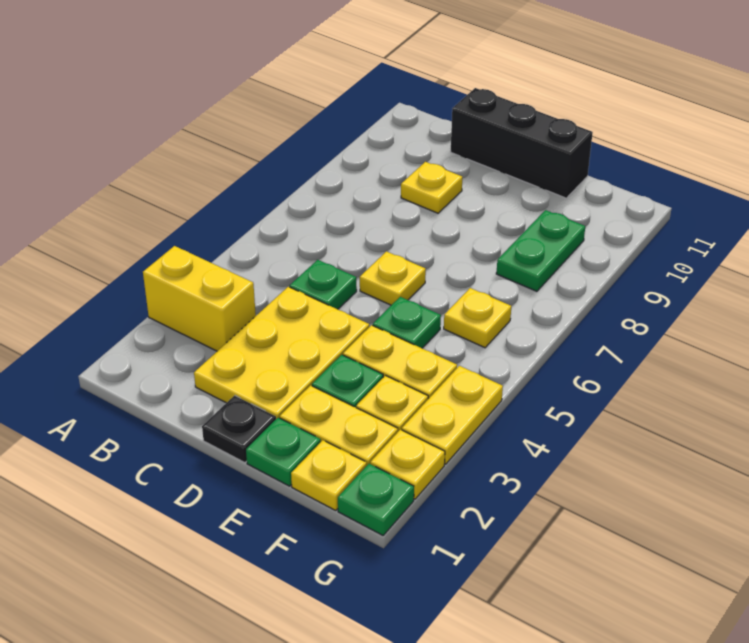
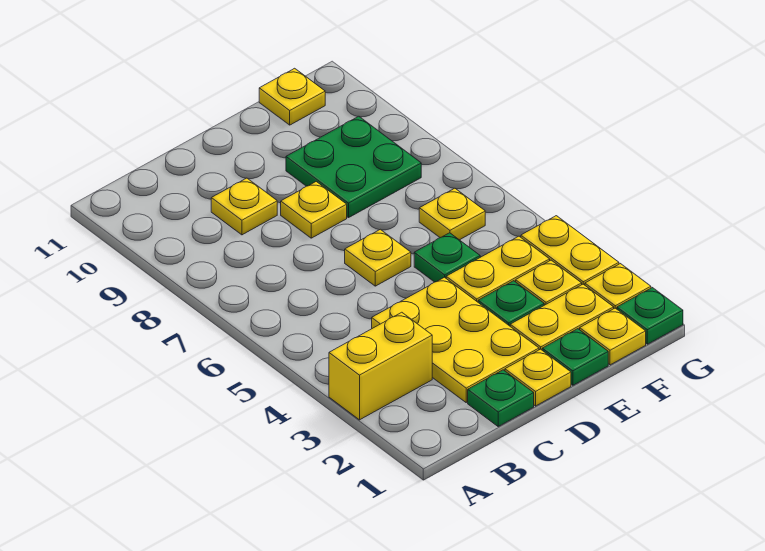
green 1x1 plate [290,260,357,309] -> green 1x1 plate moved to [468,370,534,426]
black 1x3 brick [451,88,593,198] -> none
black 1x1 plate [202,395,276,463] -> yellow 1x1 plate [505,349,571,406]
none -> yellow 1x1 plate [281,182,347,238]
green 1x2 plate [496,210,585,291] -> green 2x2 plate [286,116,421,218]
none -> yellow 1x1 plate [259,68,325,125]

